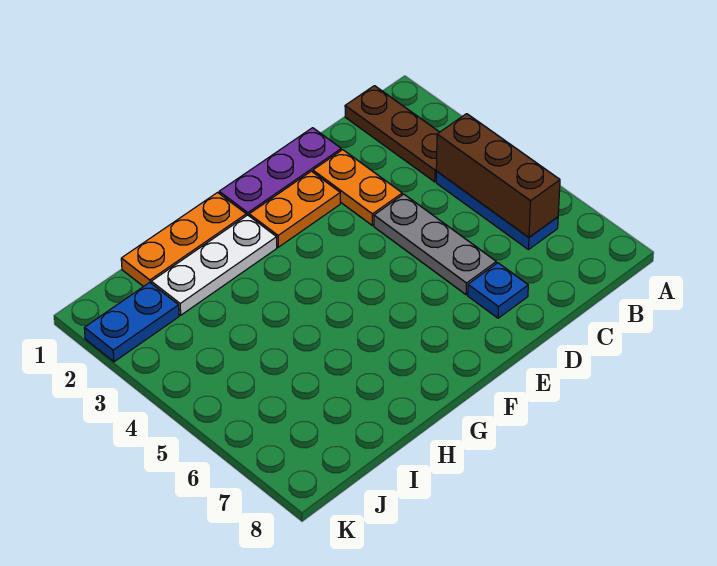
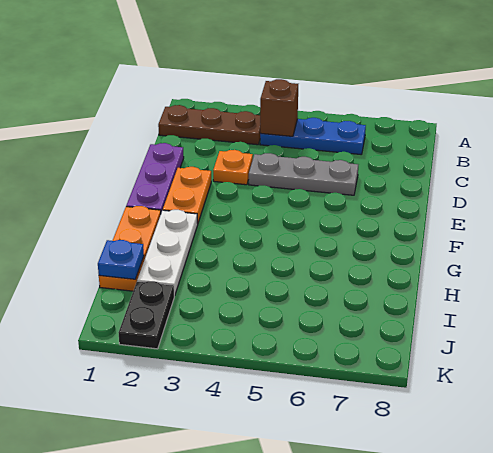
brown 1x3 brick [436,114,560,237] -> brown 1x1 brick [260,79,298,136]
orange 1x2 plate [313,150,402,226] -> orange 1x1 plate [213,150,253,185]
blue 1x1 plate [468,263,528,318] -> blue 1x1 plate moved to [98,240,144,279]
blue 1x2 plate [84,283,179,362] -> black 1x2 plate [119,281,174,349]

